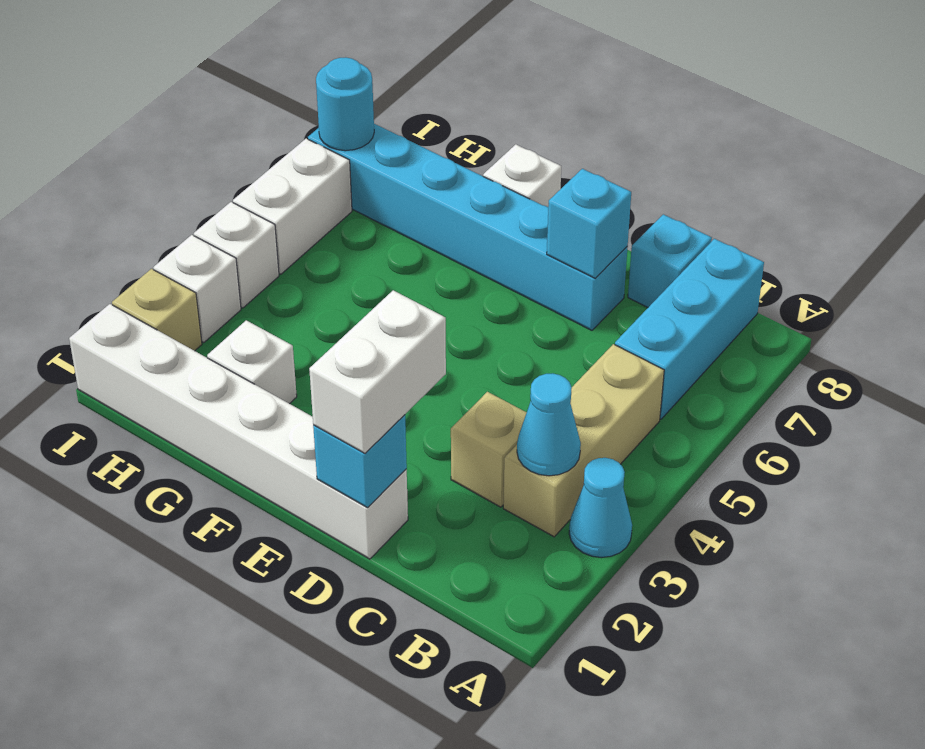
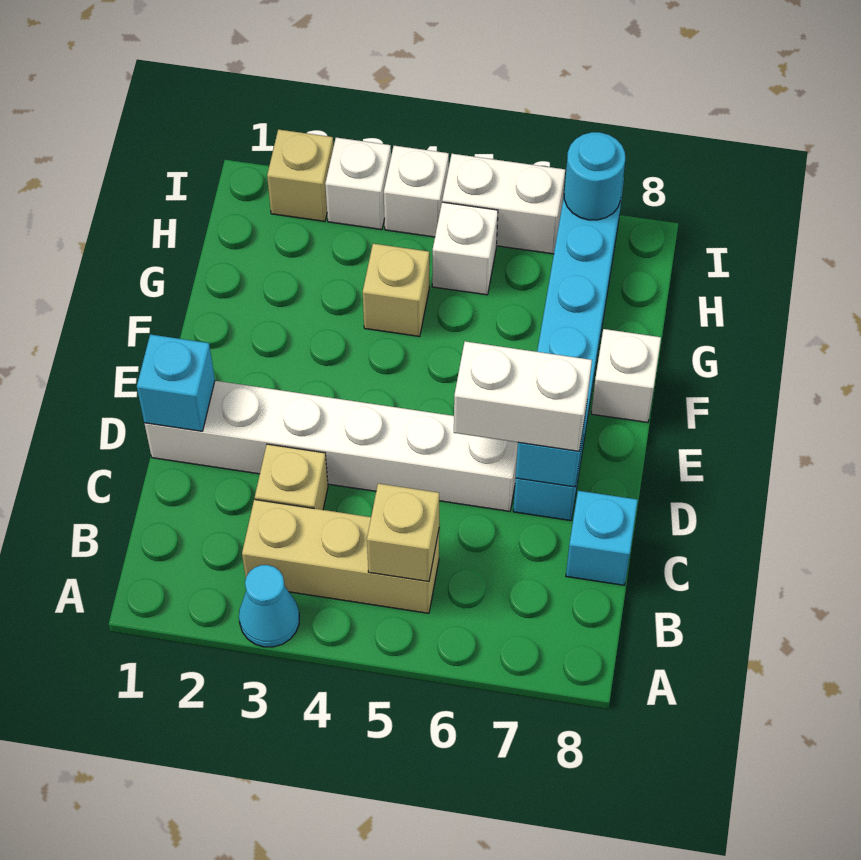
cyan 1x1 cone [517,373,581,476] -> none
none -> tan 1x1 brick [367,484,439,582]
cyan 1x3 brick [615,239,764,419] -> none
white 1x6 brick [69,304,408,559] -> white 1x6 brick turned to [145,381,518,511]
white 1x2 brick [309,290,446,453] -> white 1x2 brick moved to [454,341,592,451]
white 1x1 brick [207,320,297,404] -> white 1x1 brick moved to [432,202,498,295]
none -> tan 1x1 brick [363,244,429,337]

